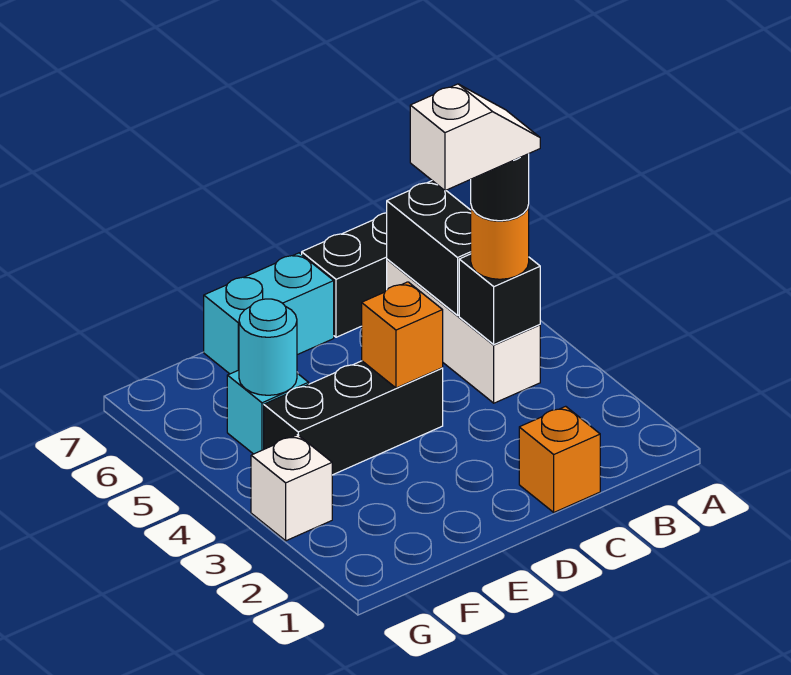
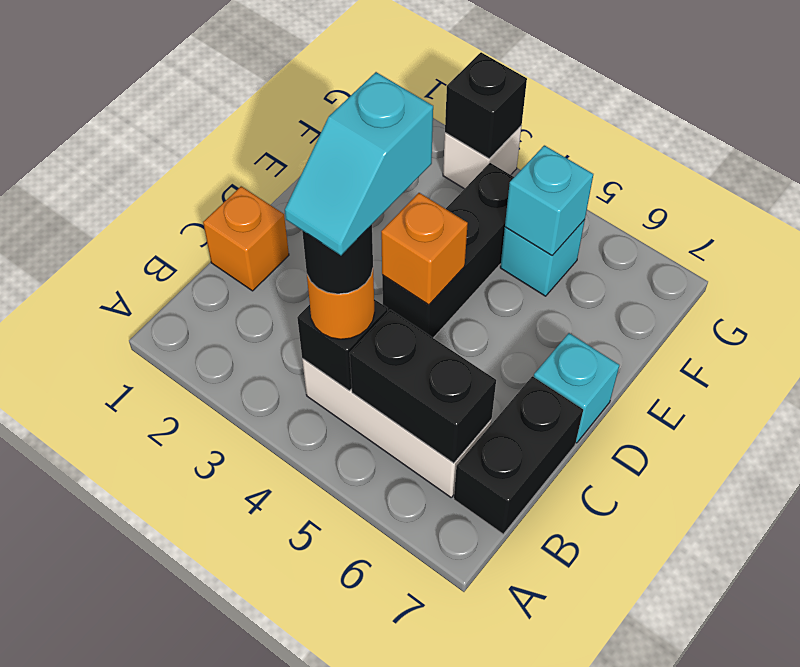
white 1x2 slope [410,84,540,191] -> cyan 1x2 slope [285,72,433,255]
cyan 1x2 brick [204,253,334,374] -> cyan 1x1 brick [534,333,619,443]
cyan 1x1 round brick [239,299,297,395] -> cyan 1x1 brick [505,145,593,256]
none -> black 1x1 brick [445,52,527,159]

